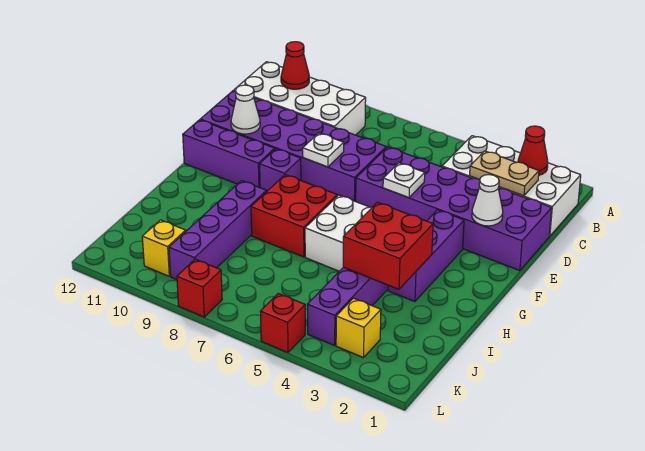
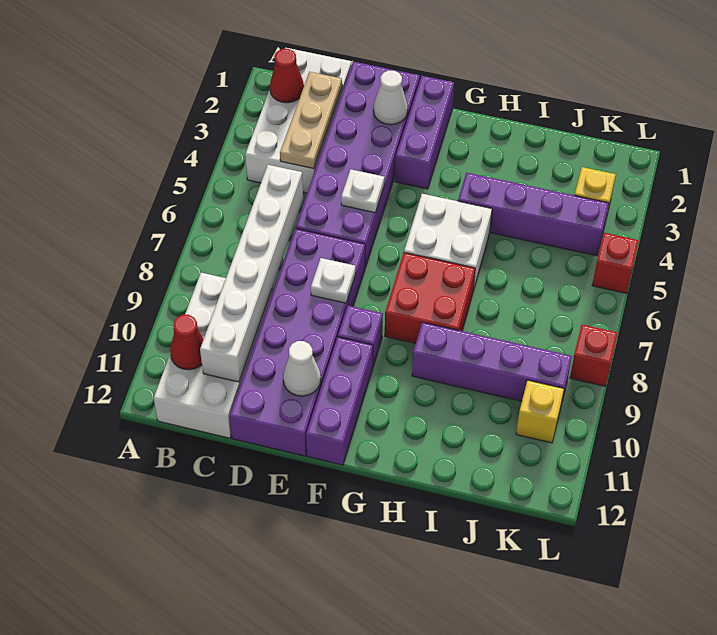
tan 1x2 plate [470,151,539,196] -> tan 1x3 plate [280,72,342,169]
none -> white 1x6 brick [200,165,303,382]
purple 1x3 brick [388,210,464,302] -> purple 1x3 brick turned to [395,76,454,189]
red 2x2 brick [343,202,433,289] -> none

